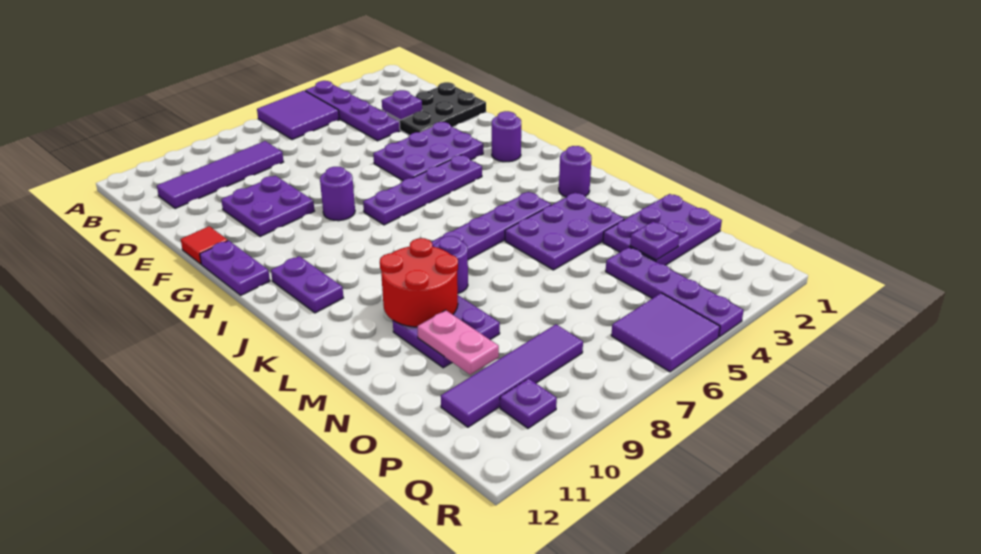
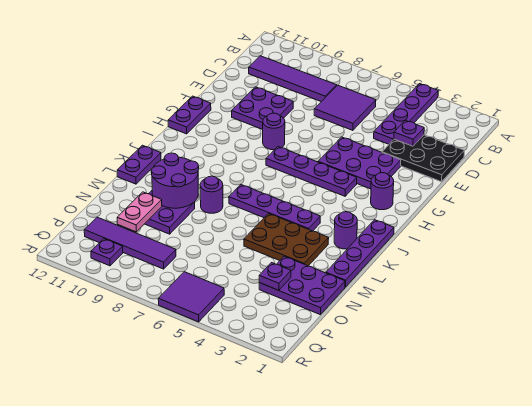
purple 2x2 tile [257,91,339,140] -> purple 2x2 tile moved to [314,85,376,130]
red 1x1 tile [181,226,228,264] -> none
purple 1x2 plate [271,256,343,313] -> purple 1x2 plate moved to [117,145,161,184]
purple 2x3 plate [505,193,624,270] -> brown 2x3 plate [244,214,329,266]
red 2x2 round brick [380,238,458,327] -> purple 2x2 round brick [151,153,199,208]
purple 1x4 plate [606,247,744,337] -> purple 1x4 plate moved to [326,220,394,287]

